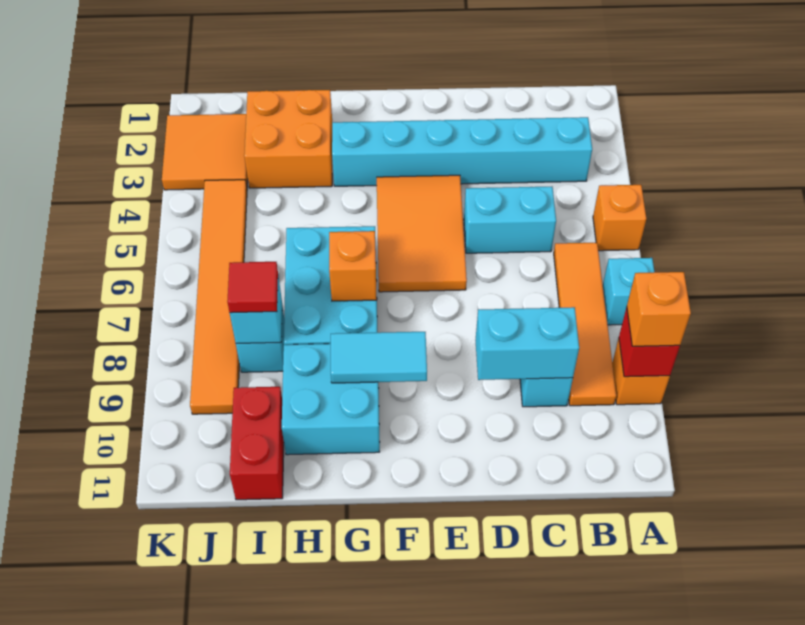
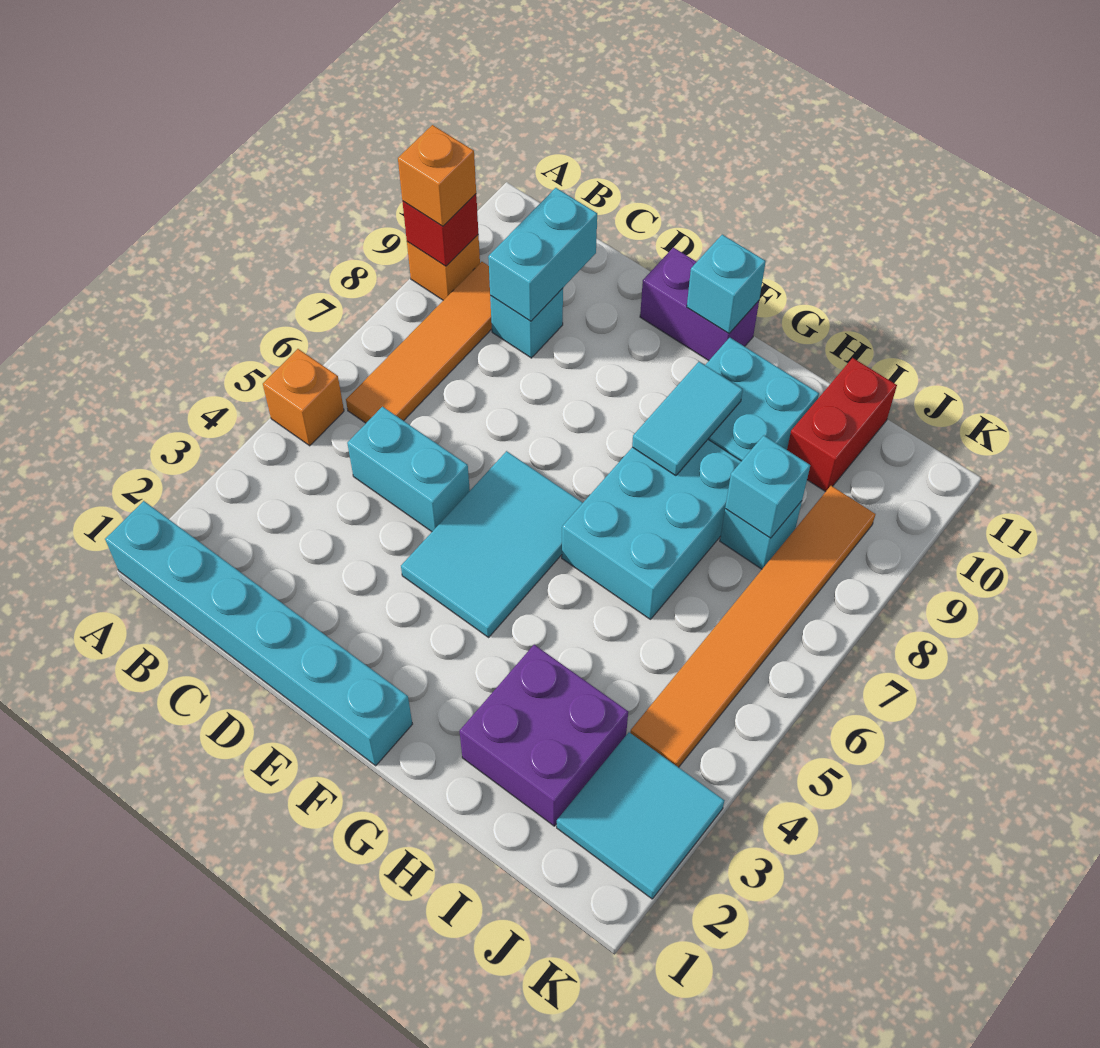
cyan 1x1 brick [603,258,654,325] -> cyan 1x1 brick moved to [687,235,766,333]
cyan 1x6 brick [332,117,592,186] -> cyan 1x6 brick moved to [105,501,412,766]
cyan 1x2 brick [475,307,579,380] -> cyan 1x2 brick turned to [488,188,597,321]
orange 2x3 tile [377,175,467,292] -> cyan 2x3 tile [401,451,583,637]
none -> purple 1x2 brick [640,247,759,361]
cyan 1x2 tile [331,332,427,383] -> cyan 1x2 tile turned to [632,362,743,476]
orange 1x1 brick [329,231,377,301] -> none
orange 2x2 brick [244,90,332,188] -> purple 2x2 brick [460,645,628,826]
red 1x1 tile [227,262,278,313] -> none
orange 2x2 tile [162,114,248,190] -> cyan 2x2 tile [557,732,725,899]

